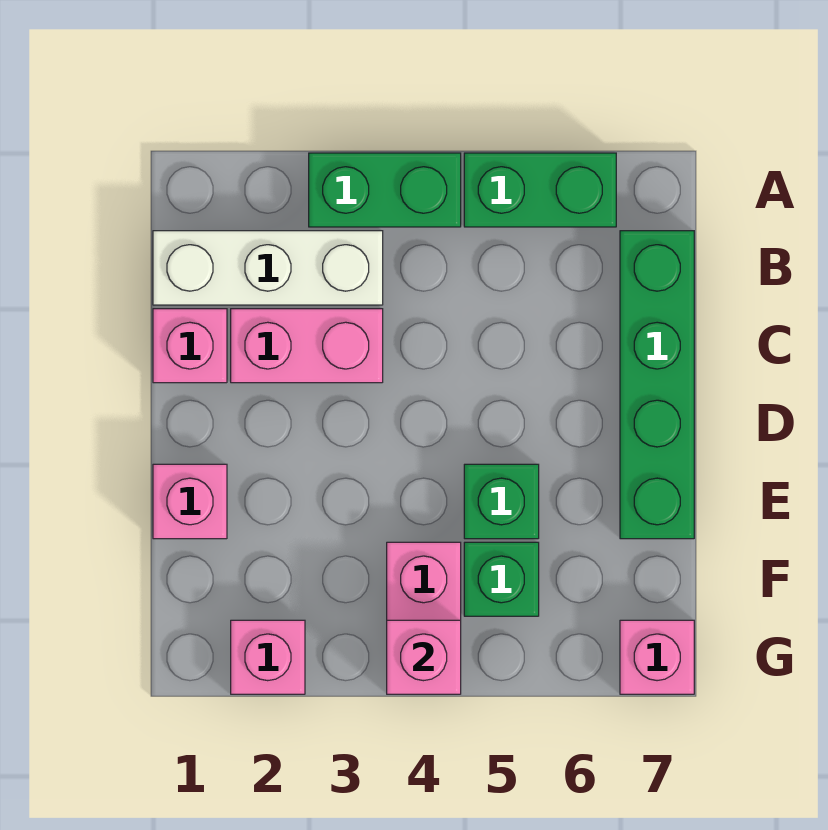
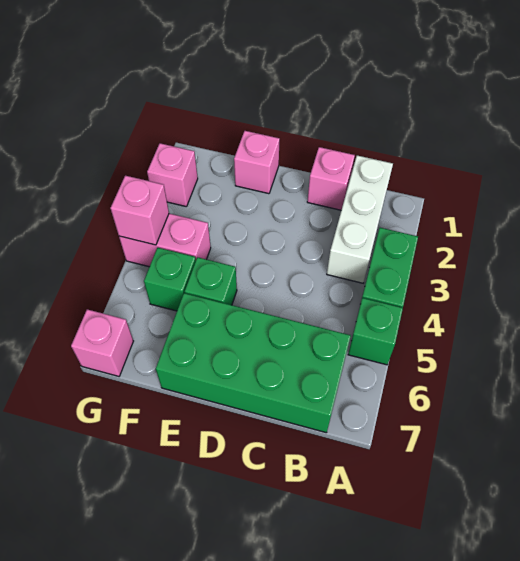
green 1x2 brick [464,153,616,227] -> green 1x1 brick [348,298,403,365]
green 1x4 brick [620,231,694,539] -> green 2x4 brick [156,293,351,433]
pink 1x2 brick [231,309,383,383] -> none

